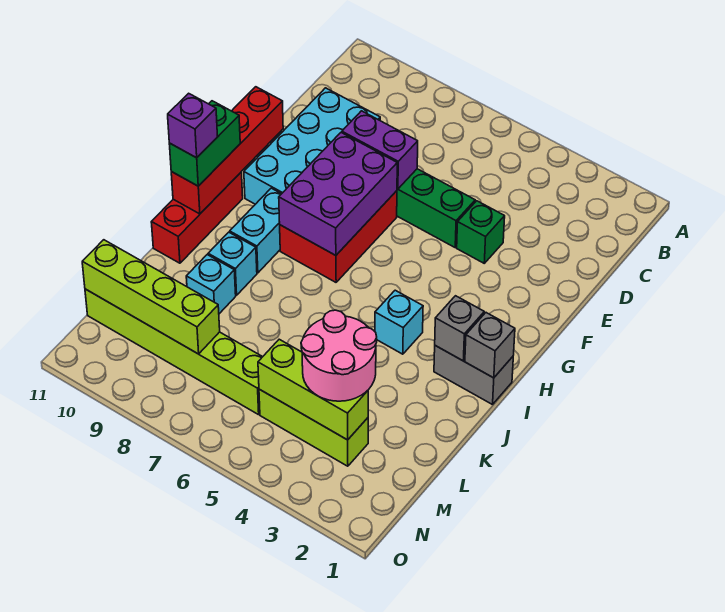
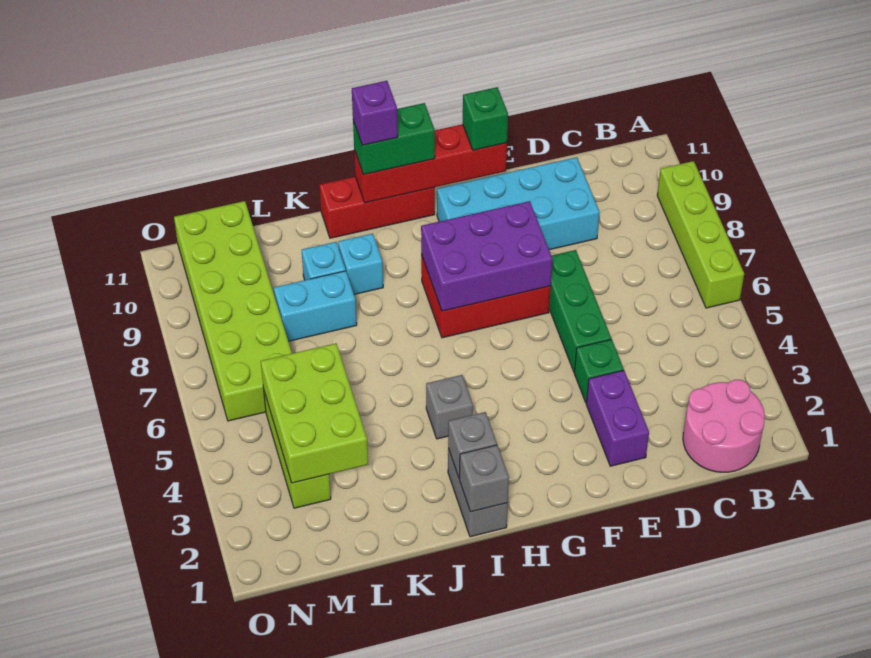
purple 1x2 brick [342,111,418,189] -> purple 1x2 brick moved to [586,370,649,466]
none -> green 1x1 brick [463,87,508,150]
cyan 1x2 brick [230,188,281,273] -> cyan 1x2 brick moved to [274,271,357,341]
cyan 1x1 brick [375,290,423,354] -> grey 1x1 brick [426,375,473,439]
pink 2x2 round brick [301,310,377,401] -> pink 2x2 round brick moved to [683,380,765,472]
lime 1x3 brick [258,339,368,440] -> lime 2x3 brick [261,343,368,483]
lime 1x6 brick [85,289,262,415] -> lime 2x6 brick [174,201,292,421]
lime 1x4 brick [82,240,220,354] -> lime 1x4 brick moved to [657,161,744,308]

